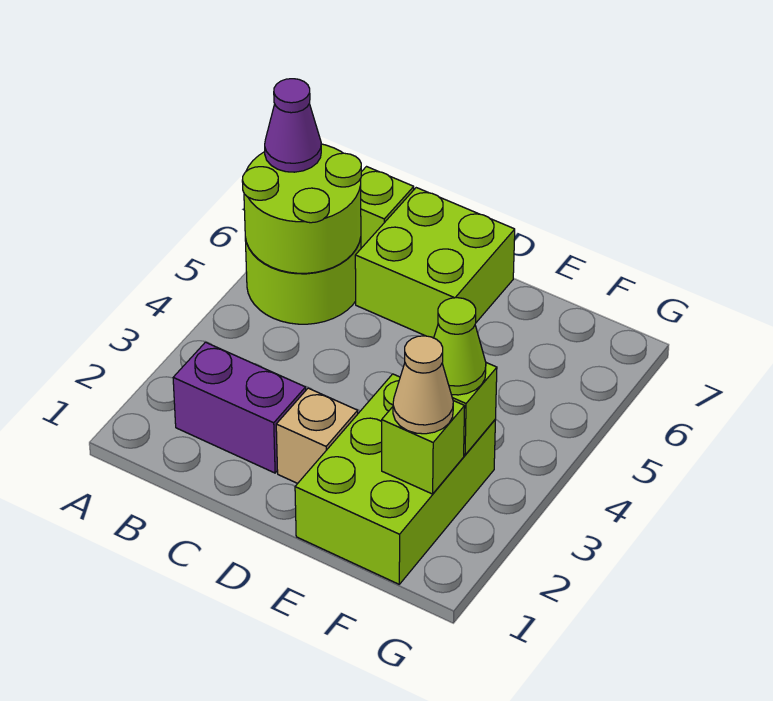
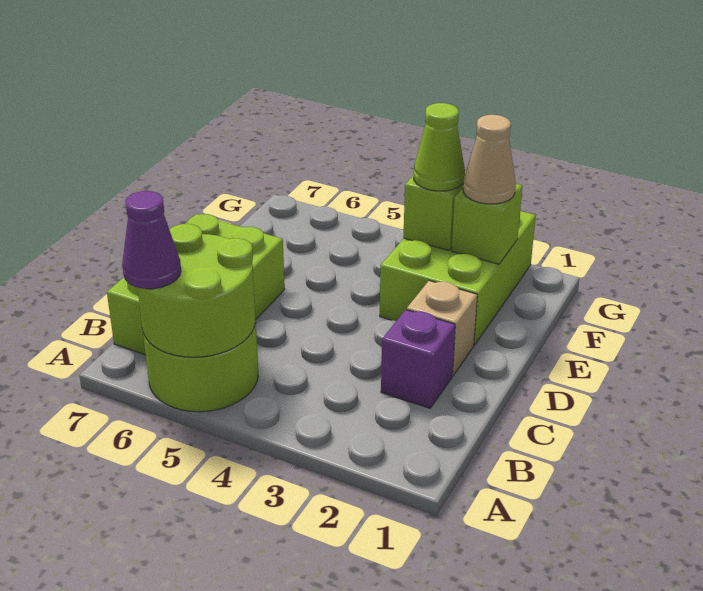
purple 1x2 brick [173,342,306,473] -> purple 1x1 brick [381,310,455,408]
lime 2x3 brick [295,374,496,584] -> lime 2x3 brick turned to [380,211,536,345]

